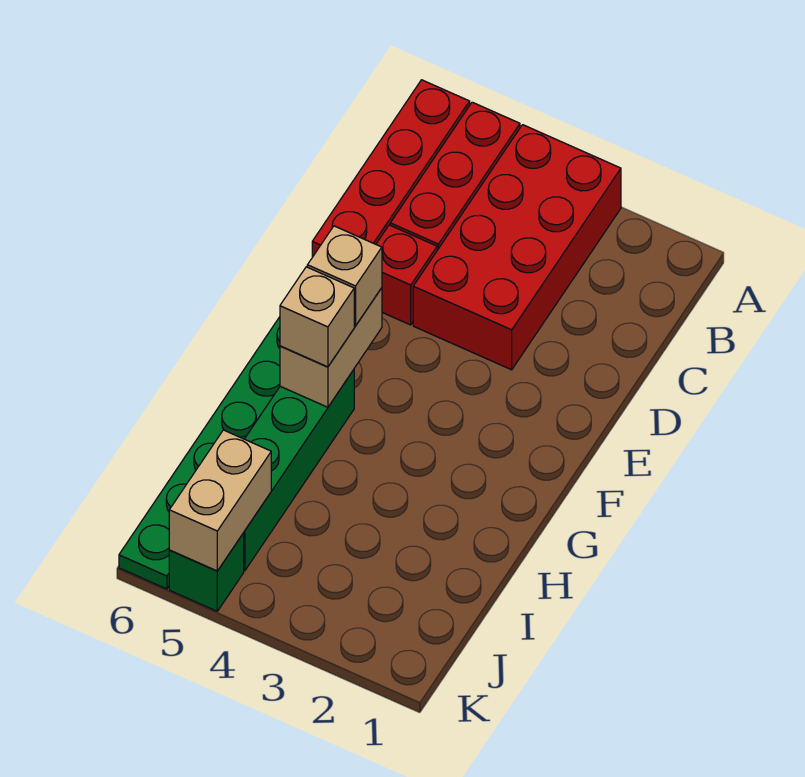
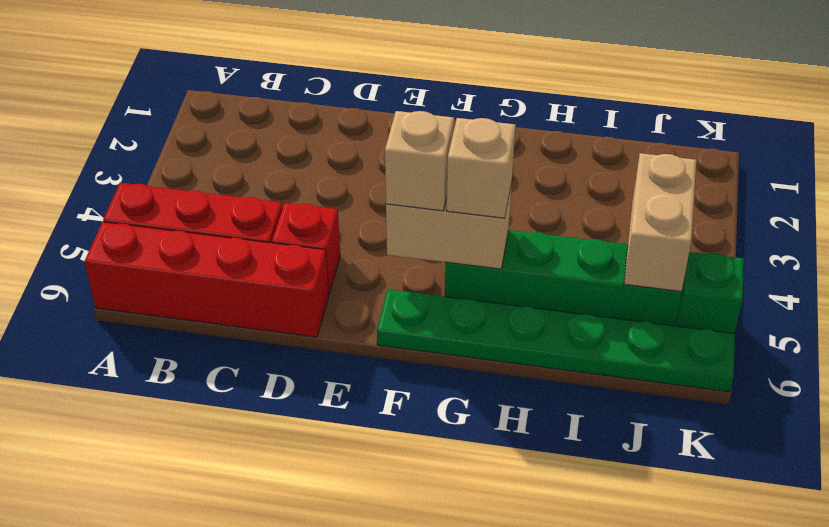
red 2x4 brick [413,125,621,370] -> none
tan 1x2 brick [169,430,271,571] -> tan 1x2 brick turned to [624,153,696,292]

